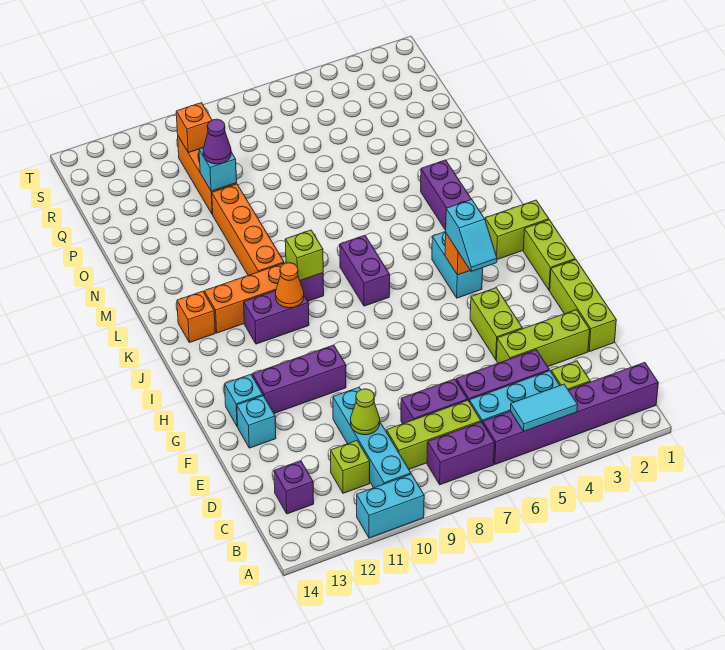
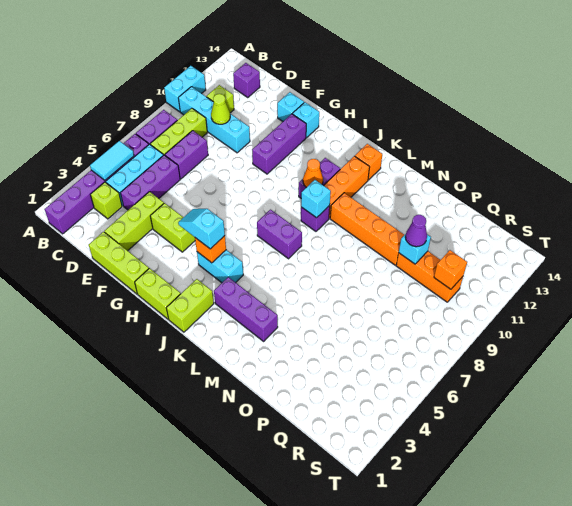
lime 1x1 brick [285,230,323,281] -> cyan 1x1 brick [301,180,331,218]

